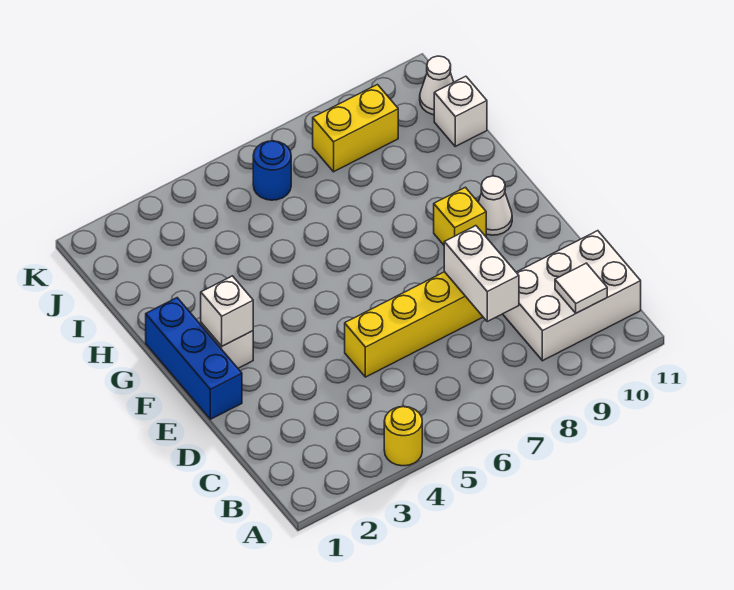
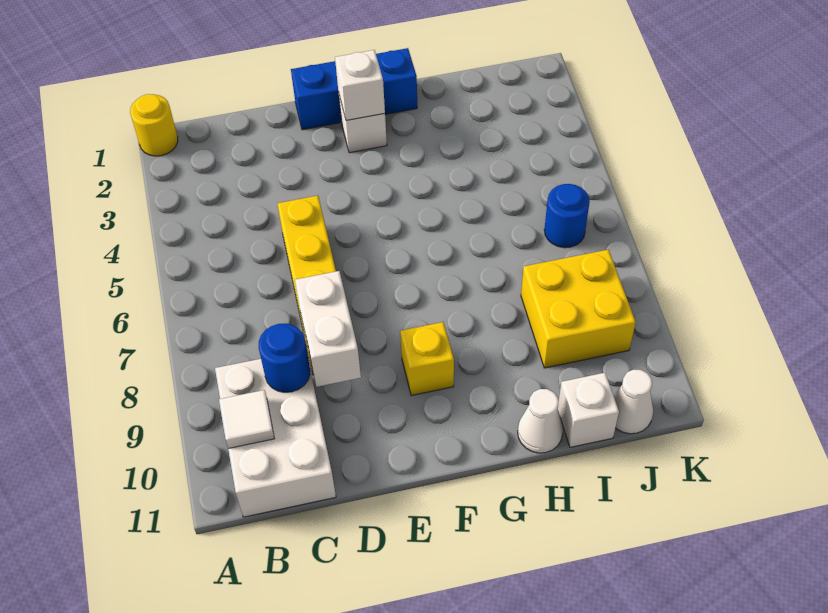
yellow 1x1 round brick [384,407,422,466] -> yellow 1x1 round brick moved to [130,94,178,156]
white 1x2 brick [444,226,519,321] -> white 1x2 brick turned to [295,271,361,387]
none -> blue 1x1 round brick [259,323,310,392]
white 1x1 cone [478,176,512,235] -> white 1x1 cone moved to [518,389,563,453]
yellow 1x2 brick [313,85,398,172] -> yellow 2x2 brick [521,250,636,368]

